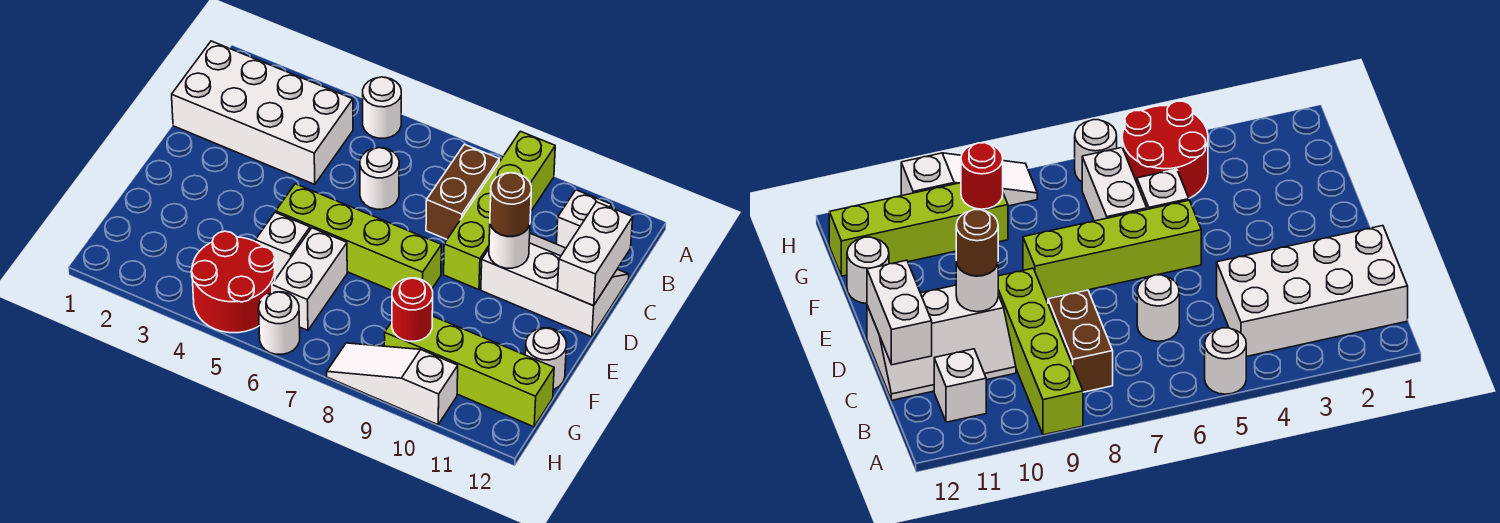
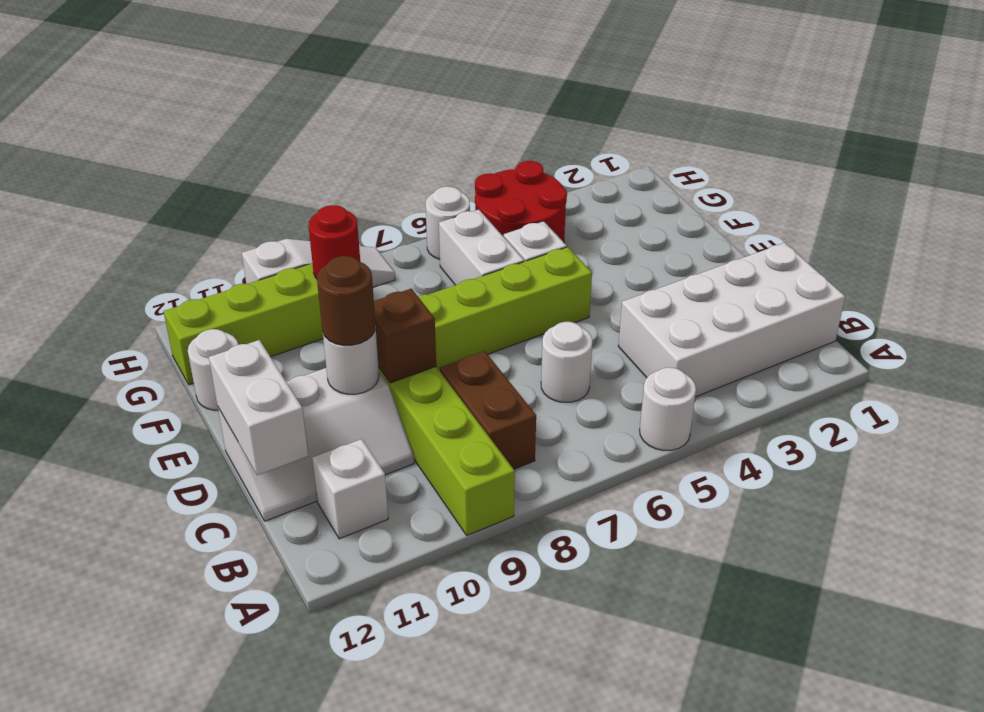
none -> brown 1x1 brick [374,289,436,383]

